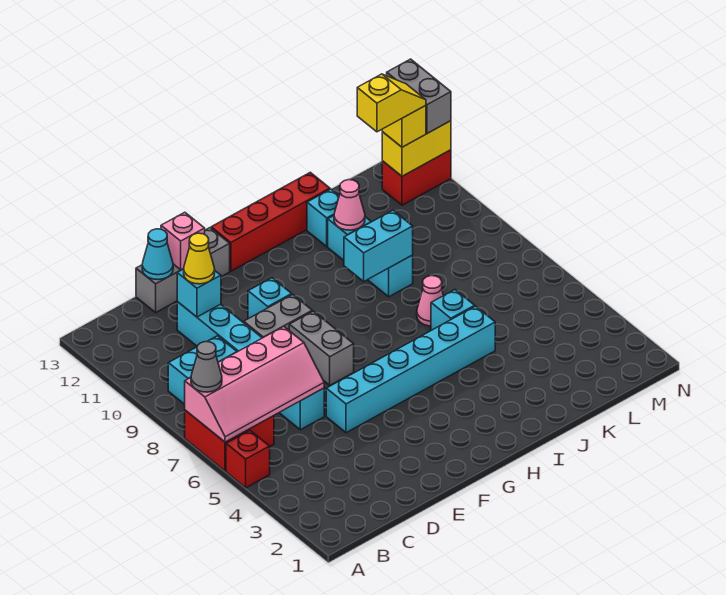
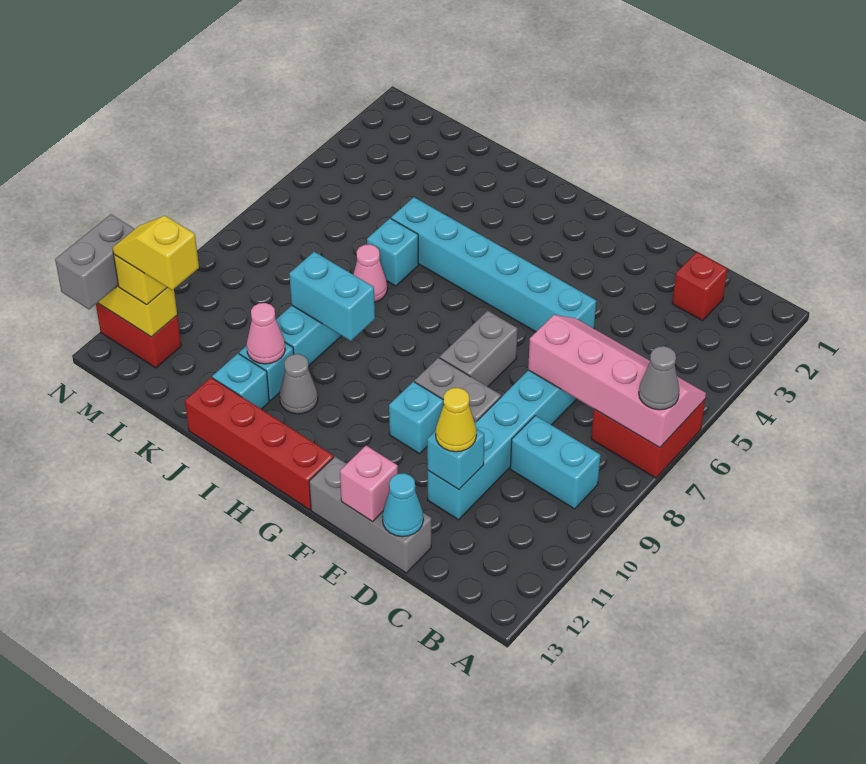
red 1x1 brick [226,430,270,488] -> red 1x1 brick moved to [672,252,727,321]
none -> grey 1x1 cone [280,354,318,414]

